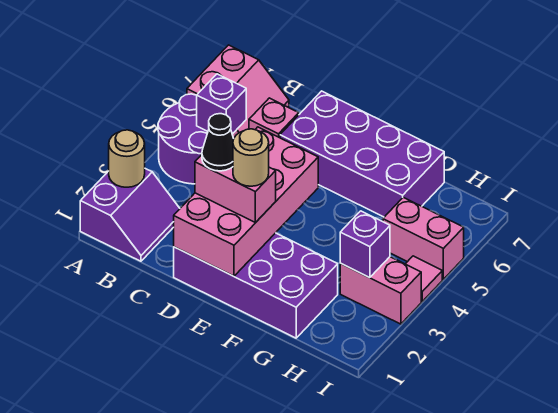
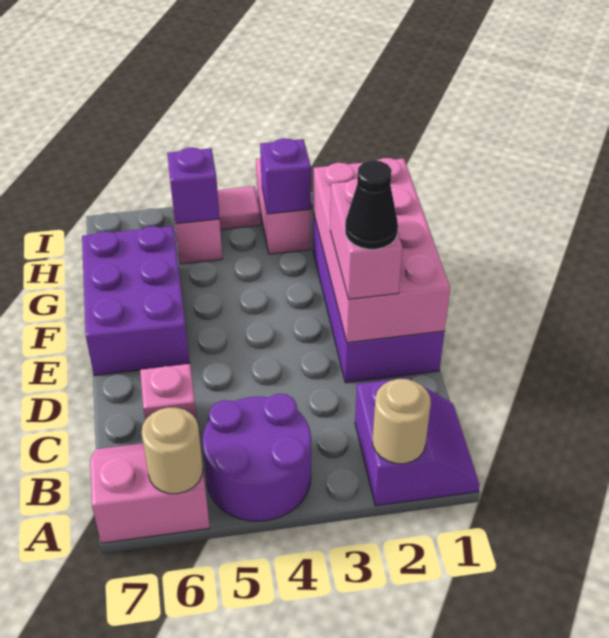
purple 2x2 slope [80,169,180,261] -> purple 2x2 slope turned to [355,378,480,506]
purple 1x1 brick [197,74,246,134] -> purple 1x1 brick moved to [167,148,219,224]
pink 2x4 brick [174,127,318,276] -> pink 2x4 brick turned to [313,158,450,343]
purple 2x4 brick [280,91,444,217] -> purple 2x3 brick [82,226,190,376]
tan 1x1 round brick [233,129,269,186] -> tan 1x1 round brick moved to [142,408,203,494]

